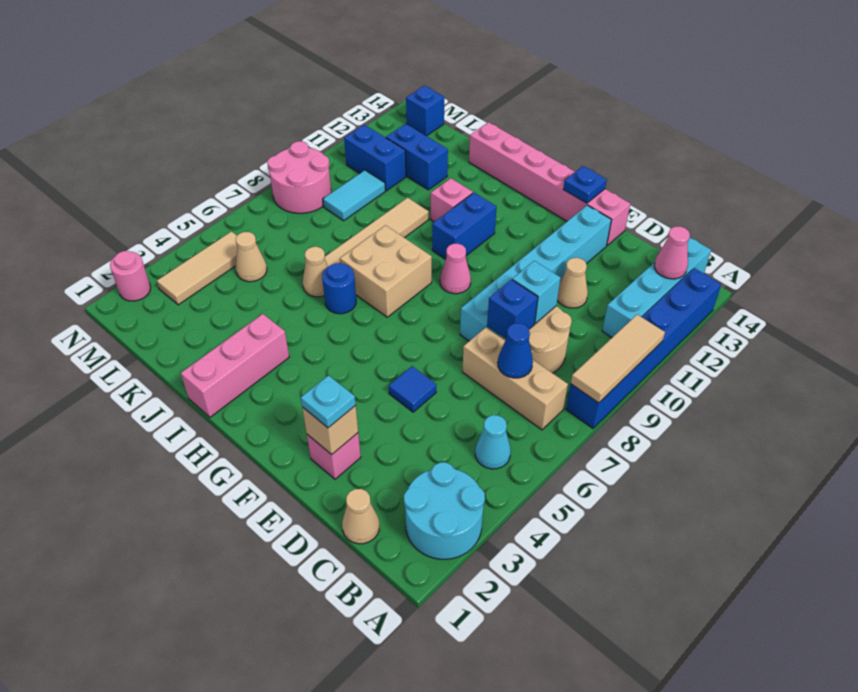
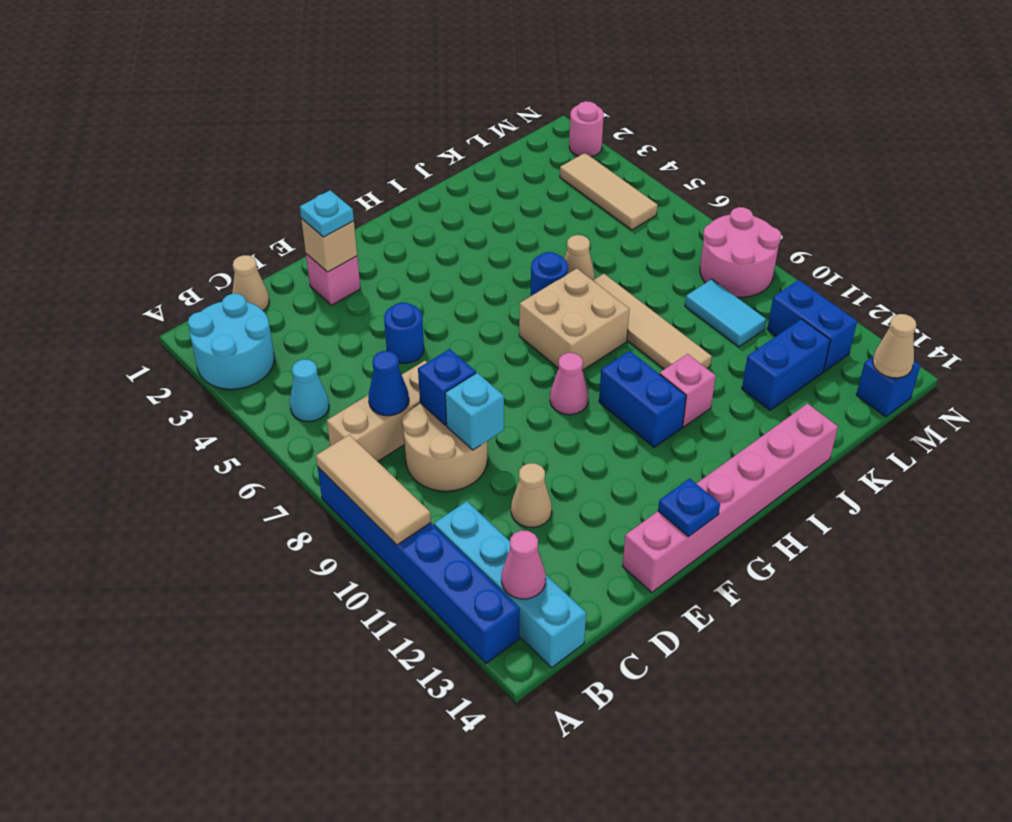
blue 1x1 tile [389,366,436,412] -> blue 1x1 round brick [384,303,424,363]
cyan 1x6 brick [460,205,611,341] -> none
pink 1x3 brick [181,314,289,417] -> none
tan 1x1 cone [236,232,267,282] -> tan 1x1 cone moved to [873,314,916,378]
blue 1x2 brick [344,125,406,191] -> blue 1x2 brick turned to [767,280,857,371]

